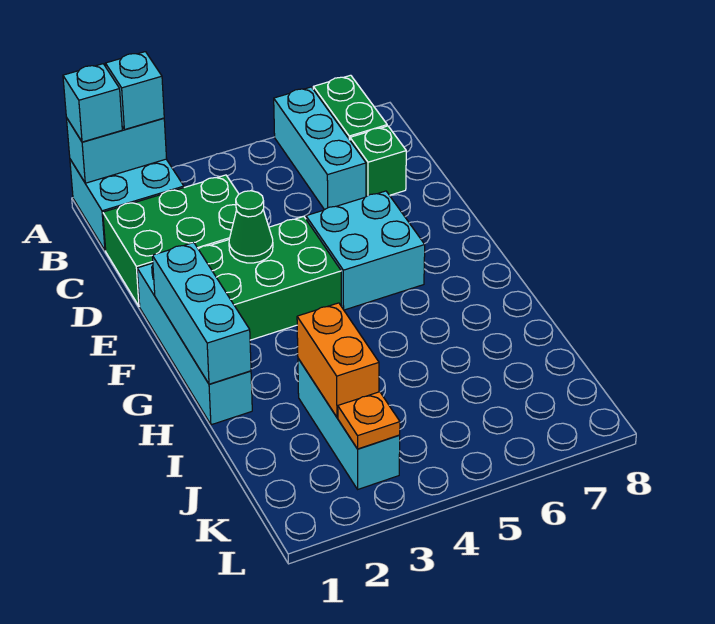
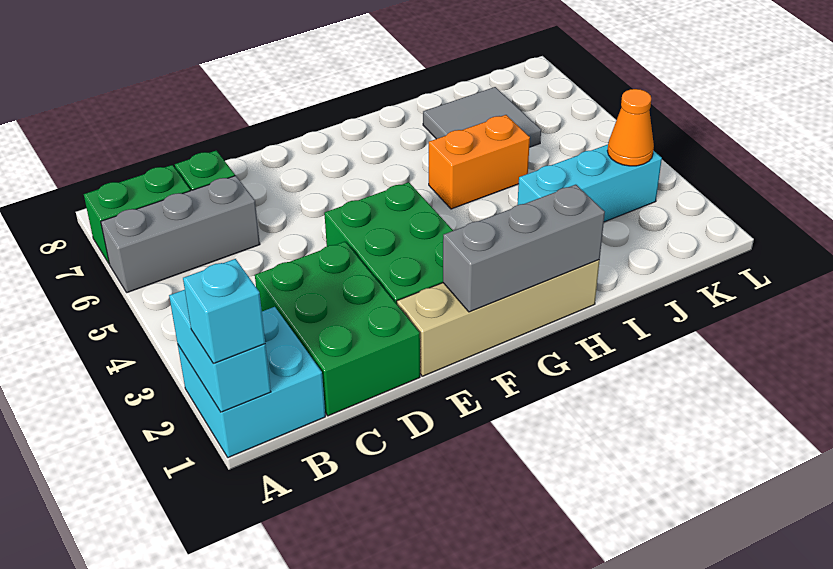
cyan 1x1 brick [105,52,164,130] -> none
cyan 1x3 brick [274,87,366,210] -> grey 1x3 brick [101,176,260,293]
cyan 1x4 brick [137,263,252,425] -> tan 1x4 brick [397,260,600,376]
green 1x1 cone [229,191,273,263] -> none
cyan 2x2 brick [306,191,425,310] -> none
cyan 1x3 brick [152,243,251,384] -> grey 1x3 brick [443,185,605,312]
orange 1x2 brick [297,303,379,417] -> orange 1x2 brick moved to [429,115,530,209]
none -> grey 2x2 tile [423,87,541,147]
orange 1x1 plate [338,392,400,449] -> orange 1x1 cone [607,89,654,166]

